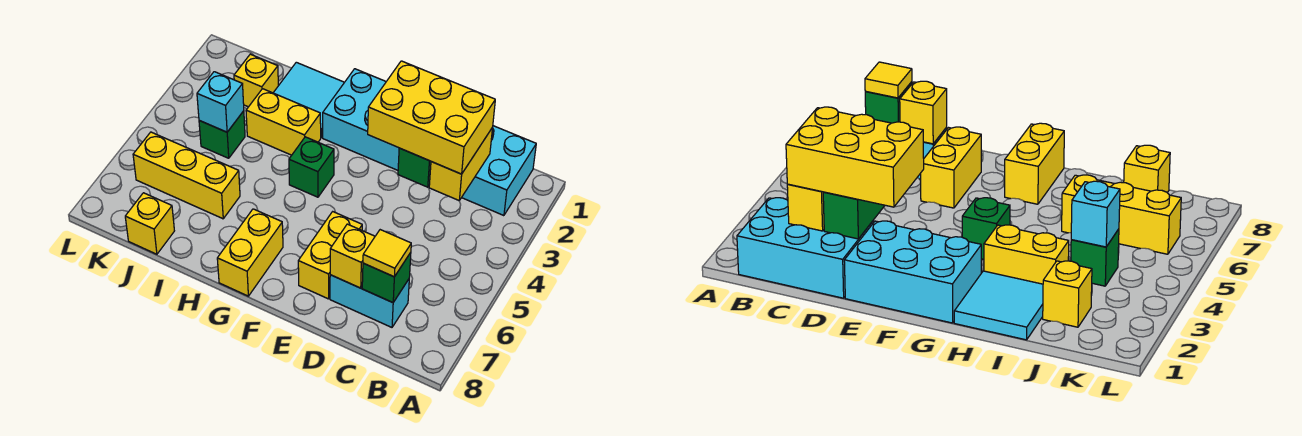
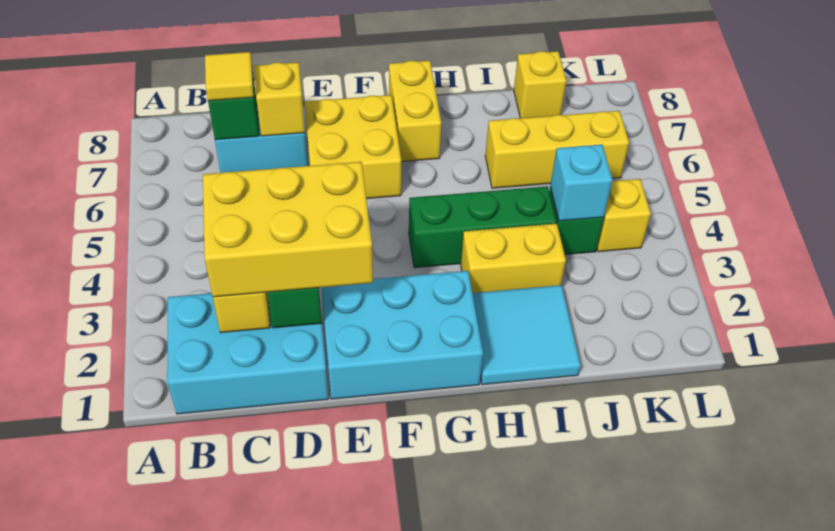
yellow 1x2 brick [298,212,362,299] -> yellow 2x2 brick [305,95,401,199]
green 1x1 brick [289,137,334,197] -> green 1x3 brick [409,186,557,268]
yellow 1x1 brick [234,54,278,107] -> yellow 1x1 brick moved to [597,179,651,252]

